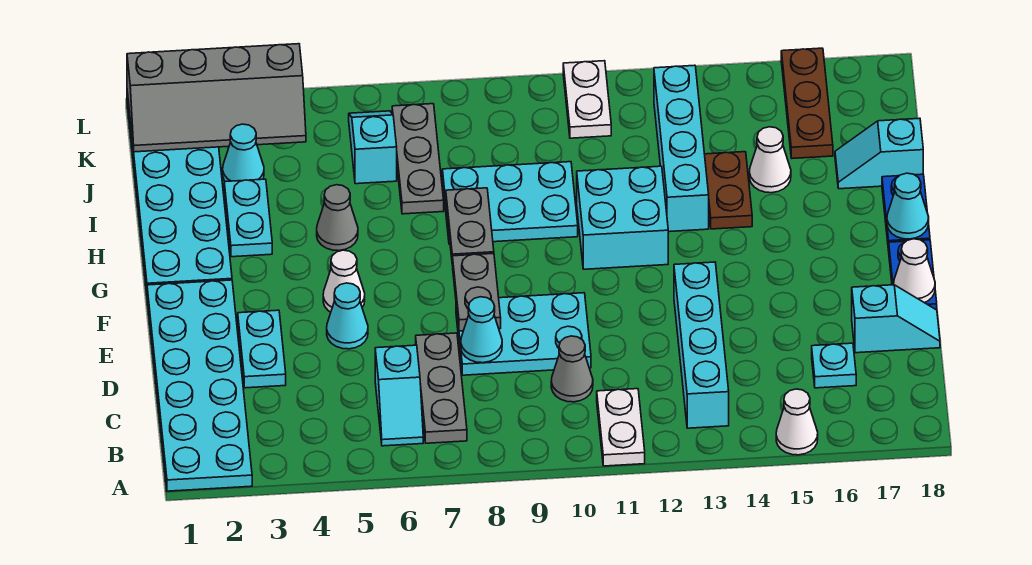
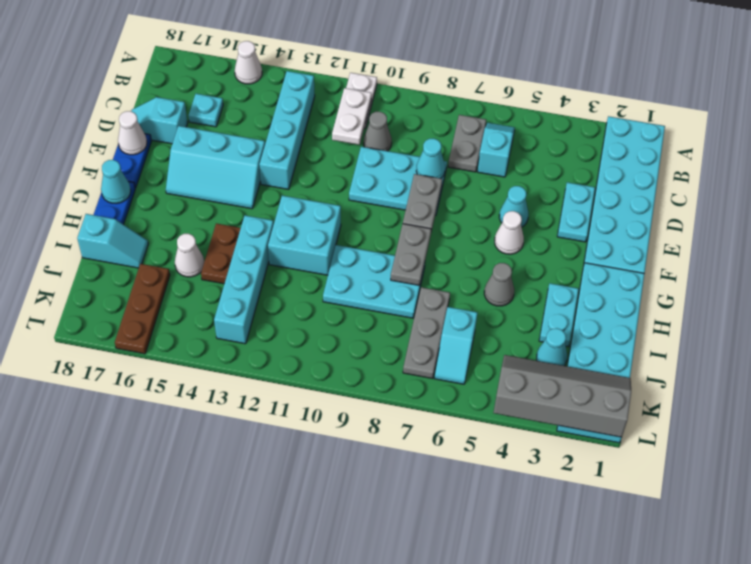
grey 1x3 plate [416,333,467,443] -> grey 1x2 plate [448,115,486,172]
none -> cyan 2x3 slope [166,126,265,209]
white 1x2 plate [563,61,611,138] -> white 1x2 plate moved to [332,88,371,145]

